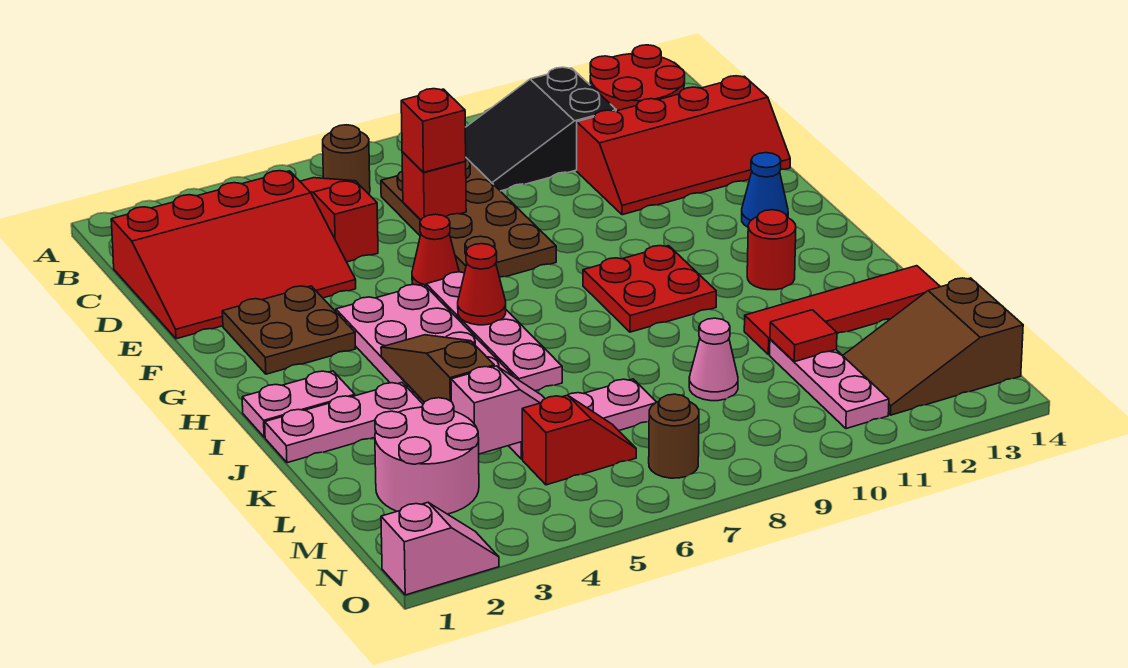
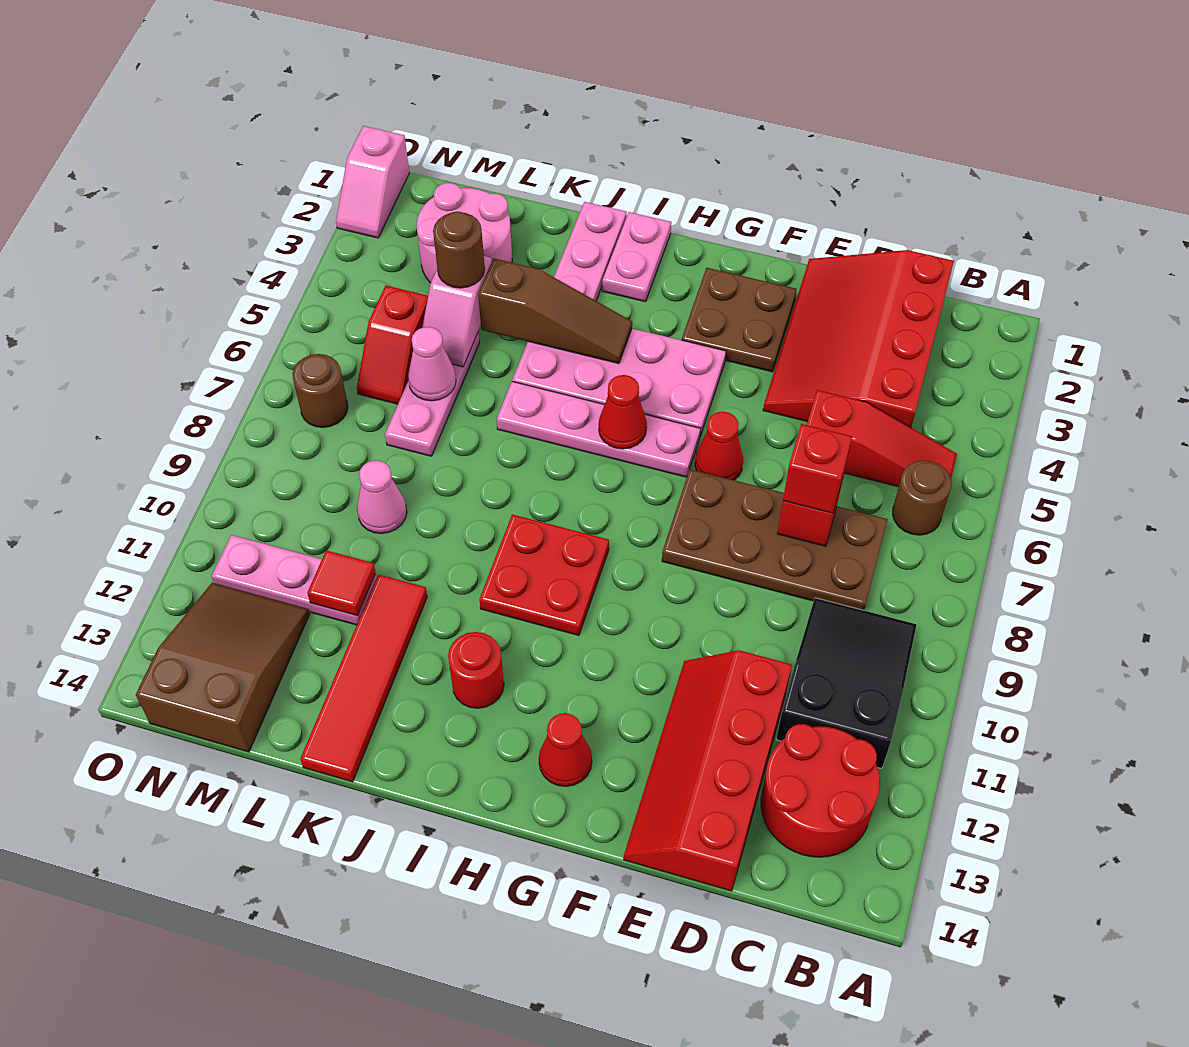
blue 1x1 cone [742,153,788,227] -> red 1x1 cone [539,713,592,786]
none -> brown 1x1 round brick [433,212,485,288]
none -> pink 1x1 cone [408,327,456,401]

